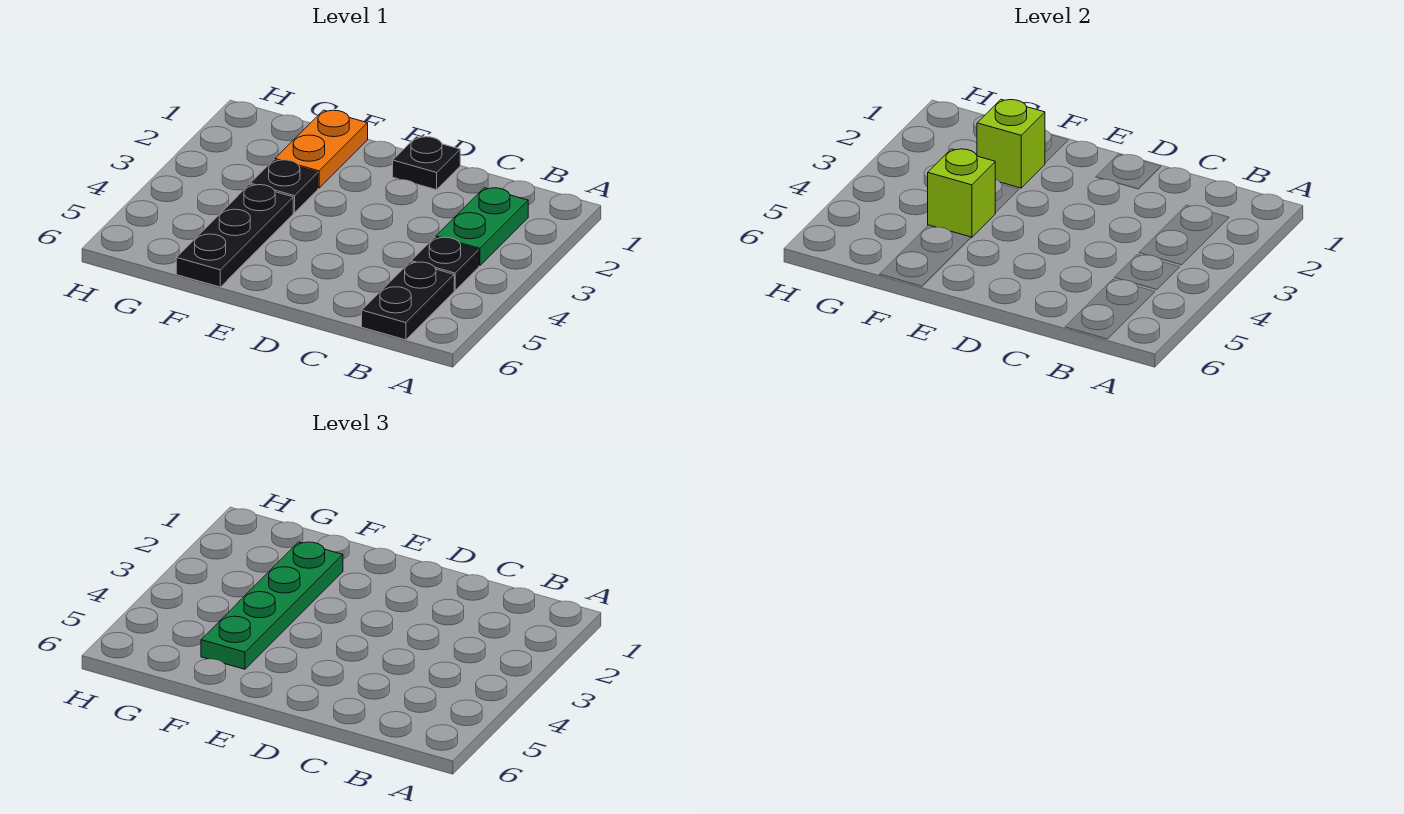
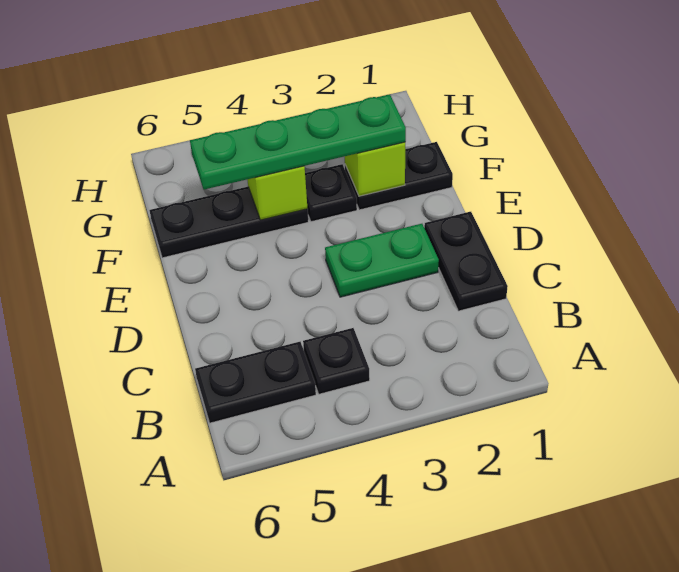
green 1x2 plate [436,188,528,266] -> green 1x2 plate moved to [325,224,439,297]
black 1x1 plate [393,137,460,190] -> black 1x2 plate [424,212,508,311]
orange 1x2 plate [275,110,368,188] -> black 1x2 plate [345,142,453,210]

